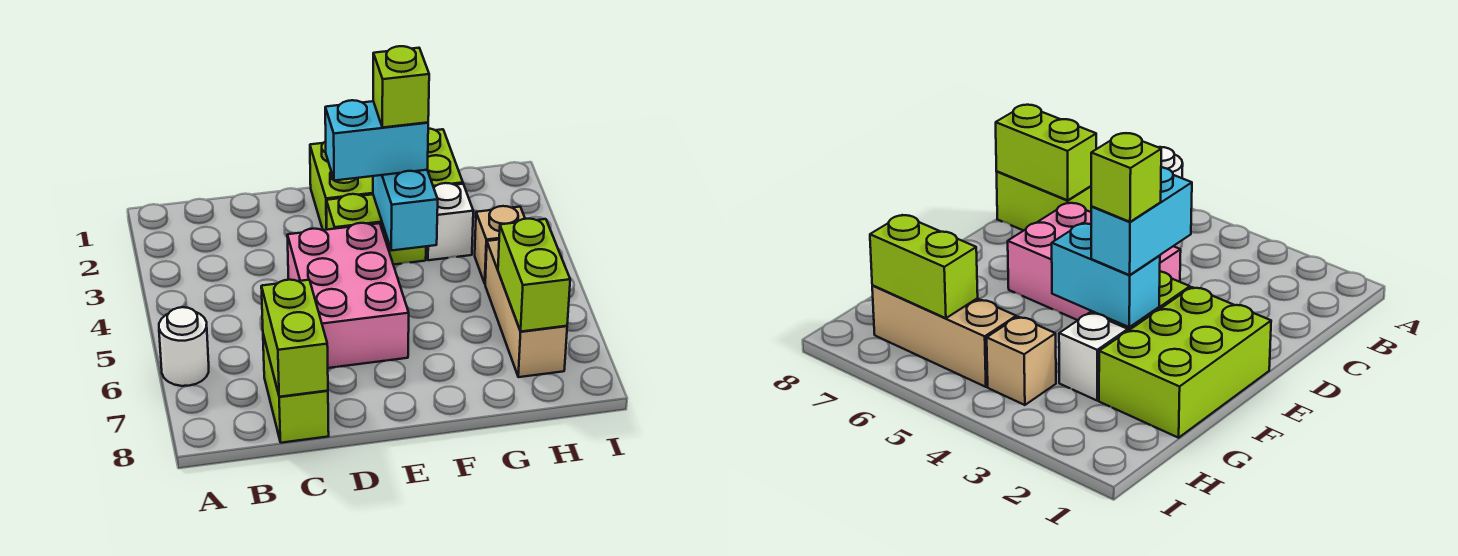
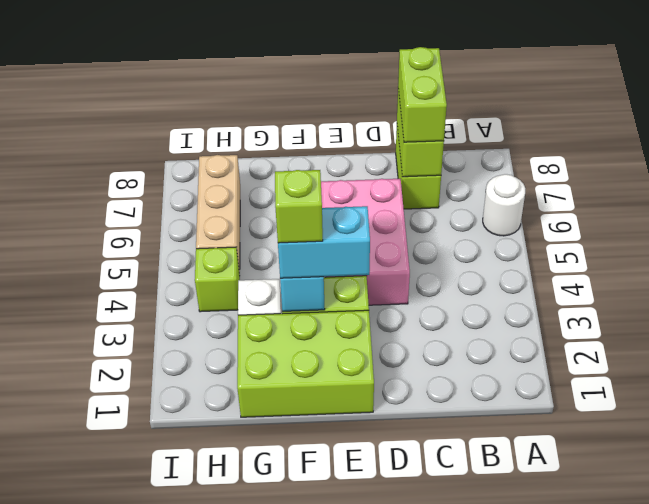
tan 1x1 brick [475,206,525,283] -> lime 1x1 brick [195,247,240,312]
lime 1x2 brick [498,219,570,332] -> lime 1x2 brick moved to [398,47,447,142]

